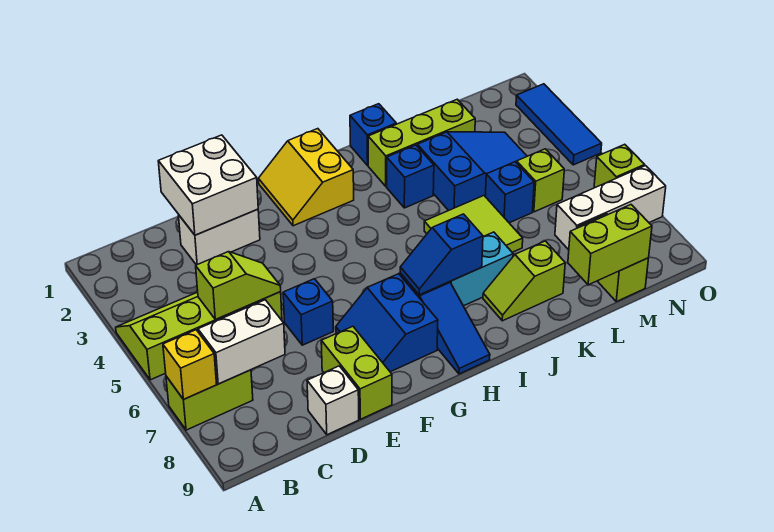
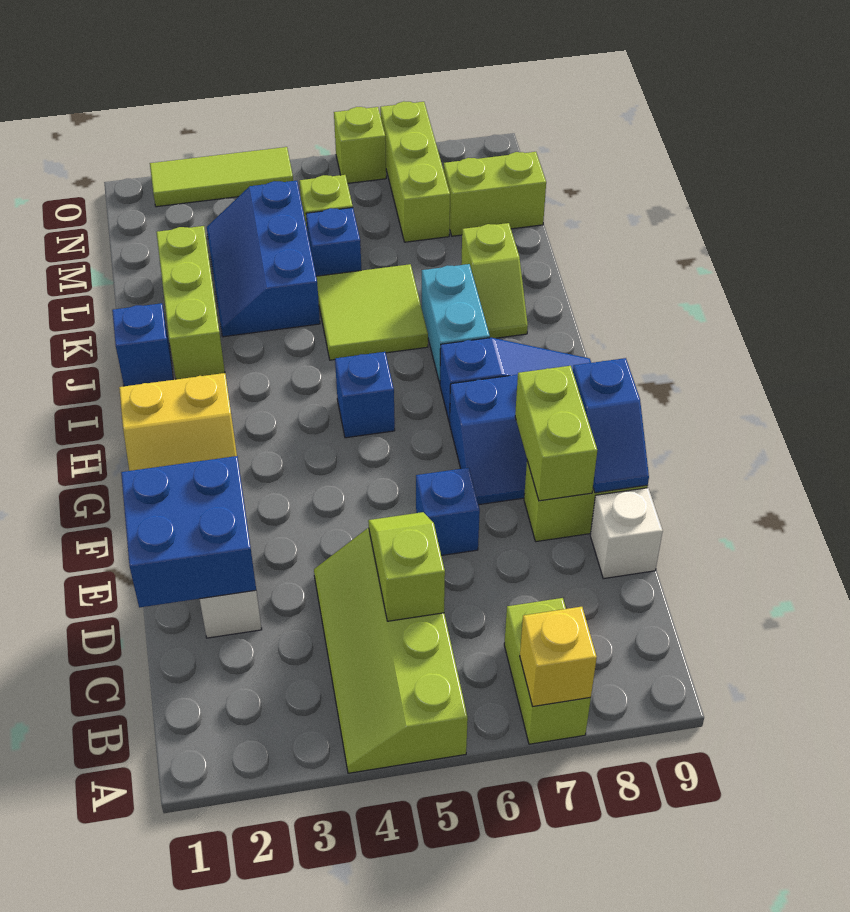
white 1x2 brick [198,300,285,384] -> none
white 2x2 brick [158,135,258,235] -> blue 2x2 brick [121,456,256,608]
blue 1x2 slope [400,214,483,295] -> blue 1x2 slope moved to [573,358,649,493]
blue 1x1 brick [387,145,434,208] -> blue 1x1 brick moved to [335,352,395,438]
blue 2x3 slope [417,132,527,211] -> blue 2x3 slope turned to [207,181,320,337]
lime 1x2 brick [568,205,652,285] -> lime 1x2 brick moved to [515,366,597,501]
white 1x3 brick [555,166,666,250] -> lime 1x3 brick [380,101,450,242]
blue 1x3 tile [516,84,602,165] -> lime 1x3 tile [150,147,293,207]

